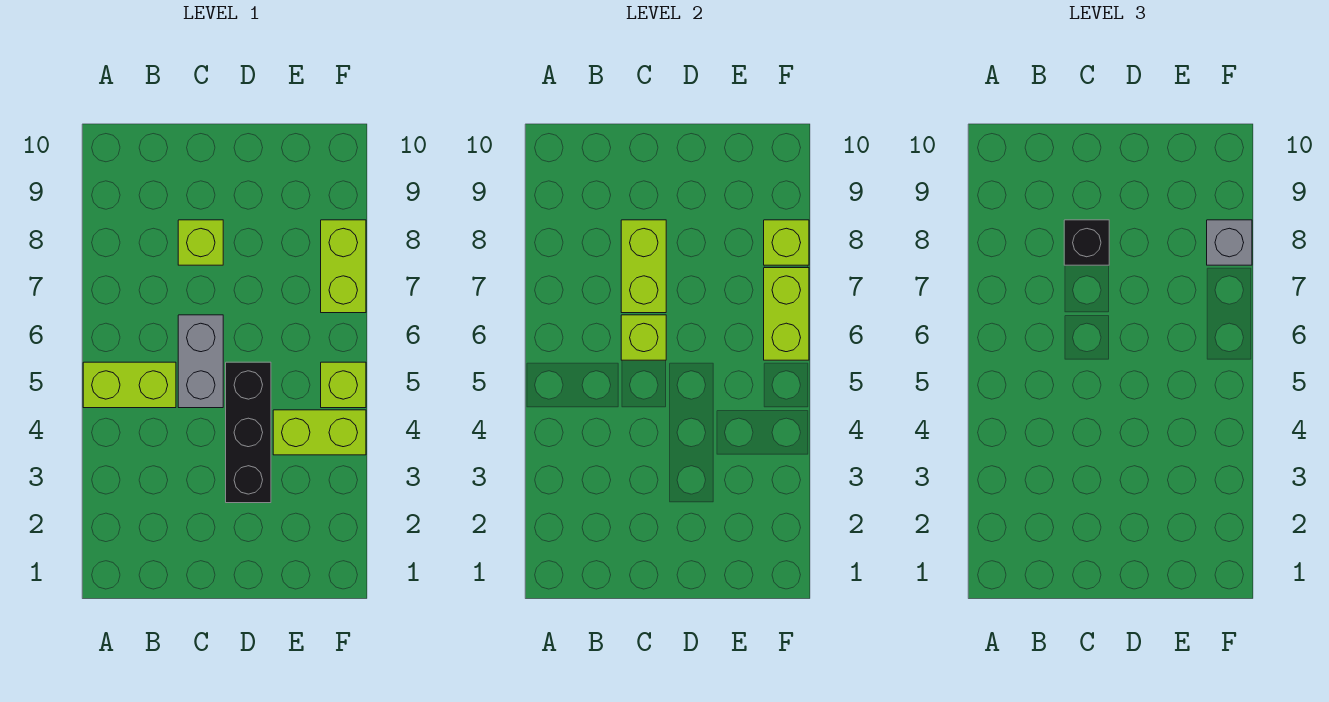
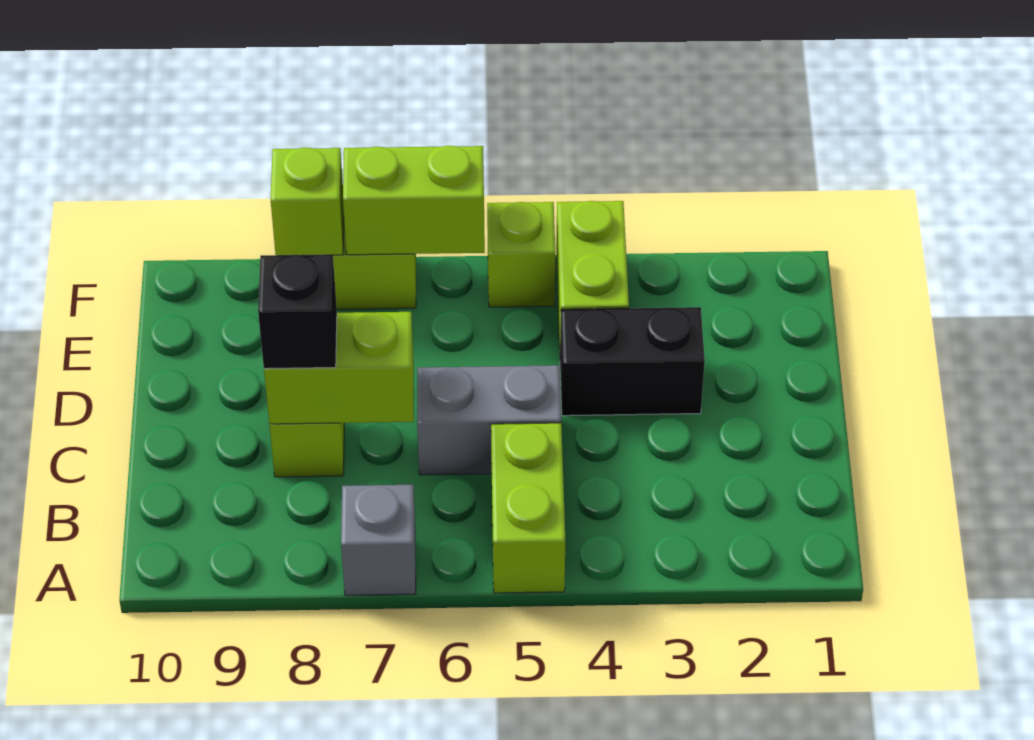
lime 1x1 brick [621,315,666,360] -> none
black 1x3 brick [226,362,271,503] -> black 1x2 brick [560,307,705,416]
grey 1x1 brick [1207,220,1252,265] -> grey 1x1 brick moved to [341,485,416,595]

